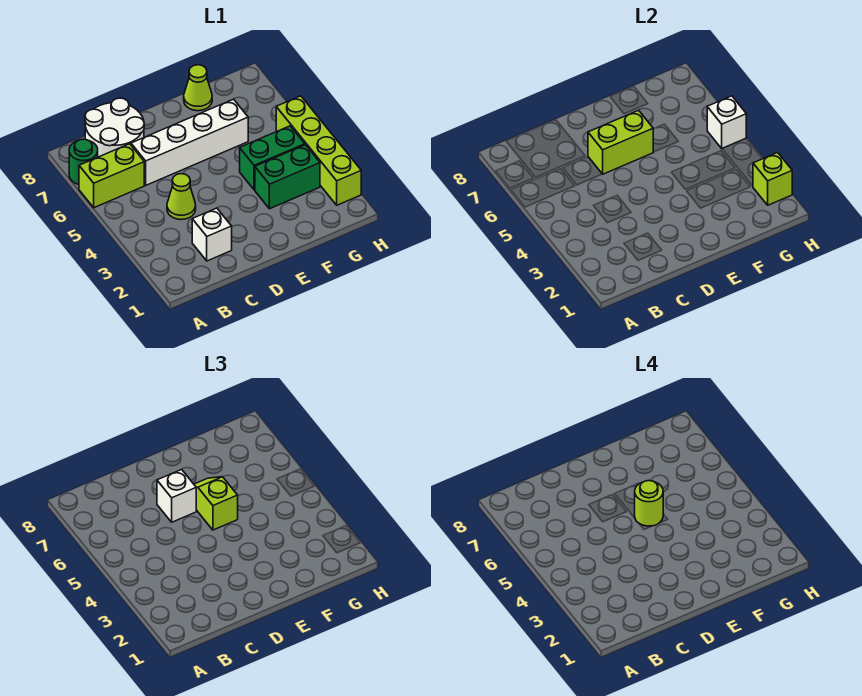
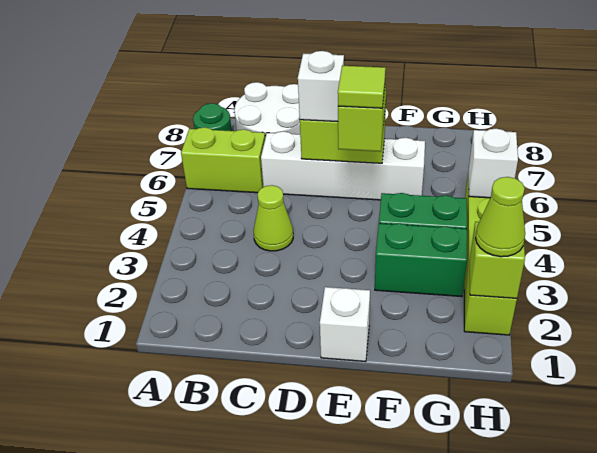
white 1x1 brick [192,208,232,261] -> white 1x1 brick moved to [320,287,370,362]
lime 1x1 round brick [635,481,663,526] -> lime 1x1 tile [338,66,386,108]
lime 1x1 cone [184,65,212,111] -> lime 1x1 cone moved to [475,177,525,257]

